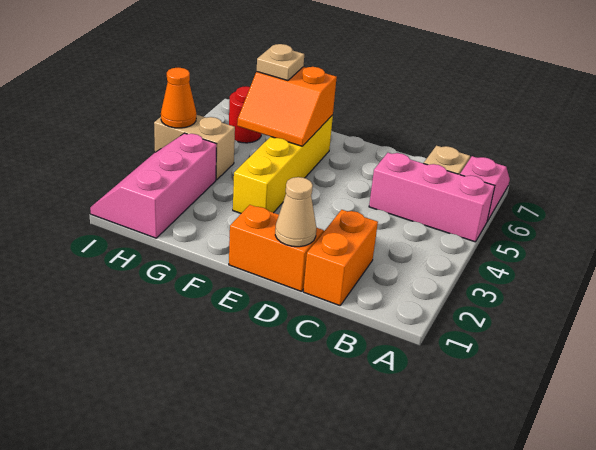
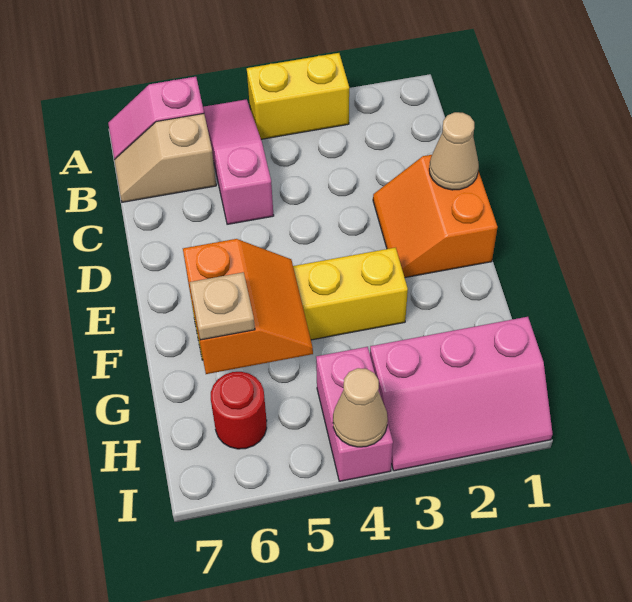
none -> yellow 1x2 brick [247,53,349,139]
pink 1x3 brick [369,153,495,242] -> pink 1x3 slope [203,99,274,224]
orange 1x2 brick [303,210,378,306] -> none
tan 1x2 brick [154,115,235,180] -> pink 1x2 brick [316,347,393,481]
orange 1x1 cone [161,67,196,128] -> tan 1x1 cone [333,368,388,447]

